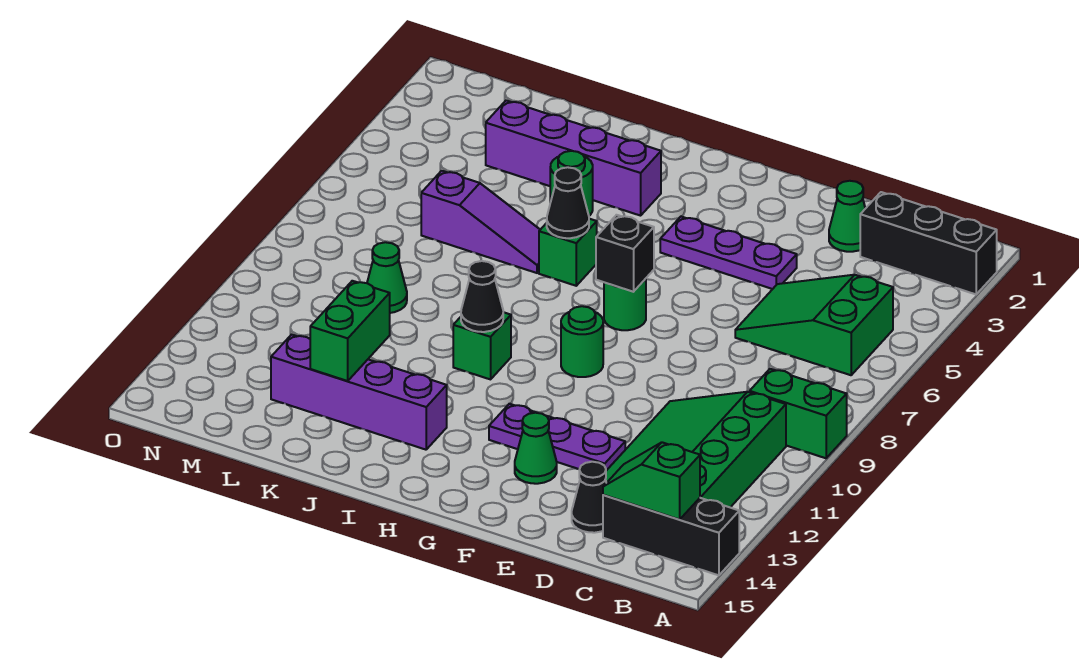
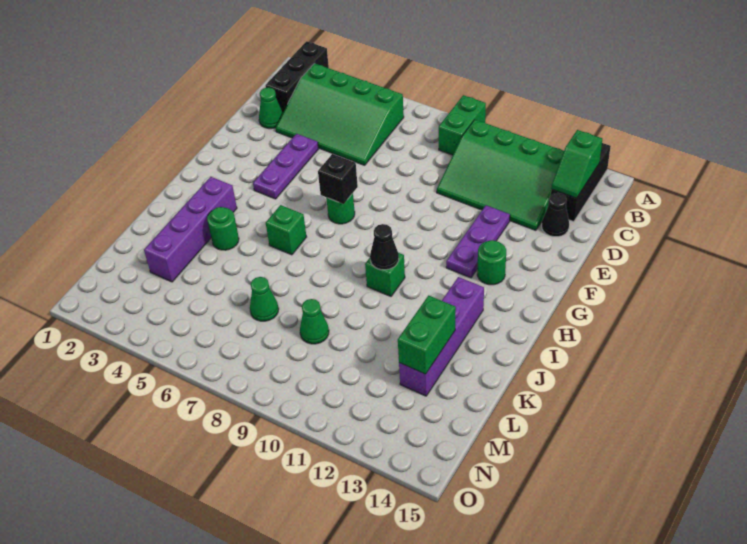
green 2x3 slope [735,275,893,375] -> green 3x4 slope [276,63,404,165]
green 1x1 cone [515,413,557,484] -> green 1x1 cone moved to [250,277,279,321]
green 1x1 round brick [561,306,603,377] -> green 1x1 round brick moved to [477,240,506,285]
black 1x1 cone [547,167,589,238] -> none
purple 1x3 slope [421,171,540,273] -> none
green 1x2 brick [310,281,390,381] -> green 1x2 brick turned to [398,295,456,374]

